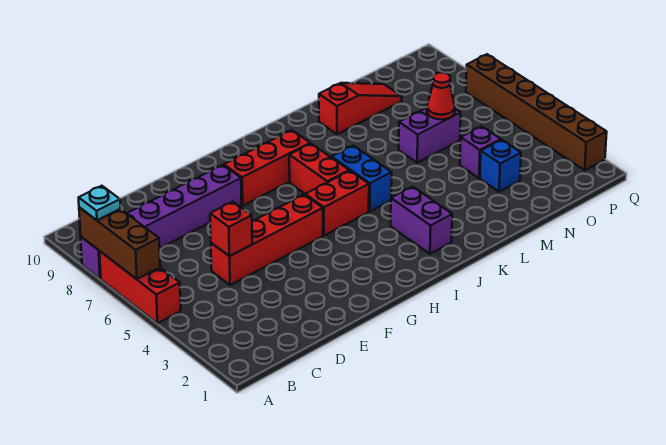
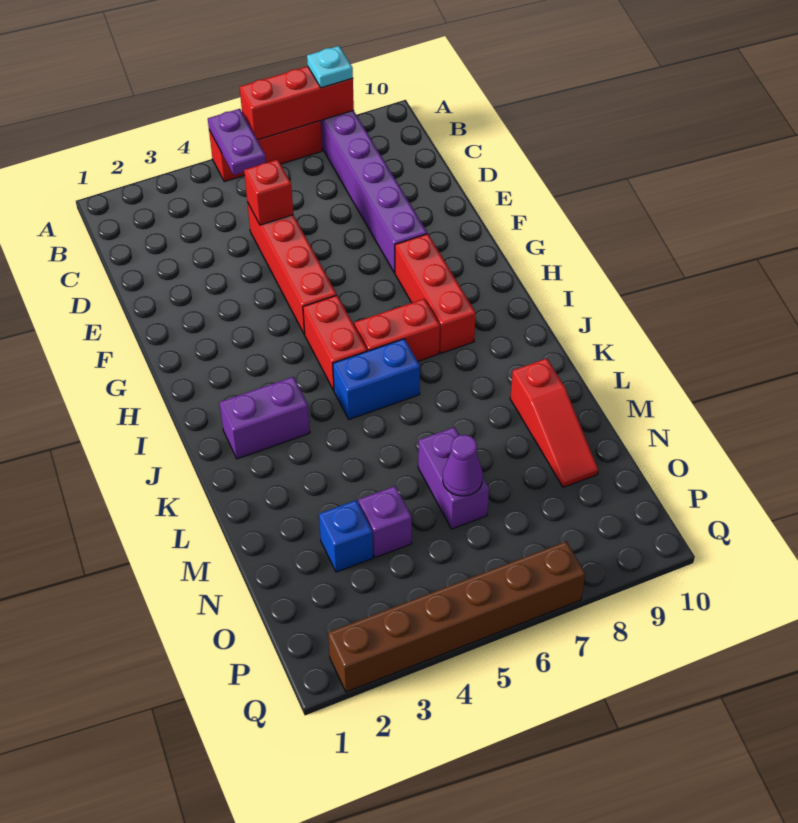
none -> purple 1x2 plate [208,109,266,175]
brown 1x3 brick [79,207,160,279] -> red 1x3 brick [240,66,354,140]
red 1x1 cone [427,72,455,119] -> purple 1x1 cone [443,435,483,496]

